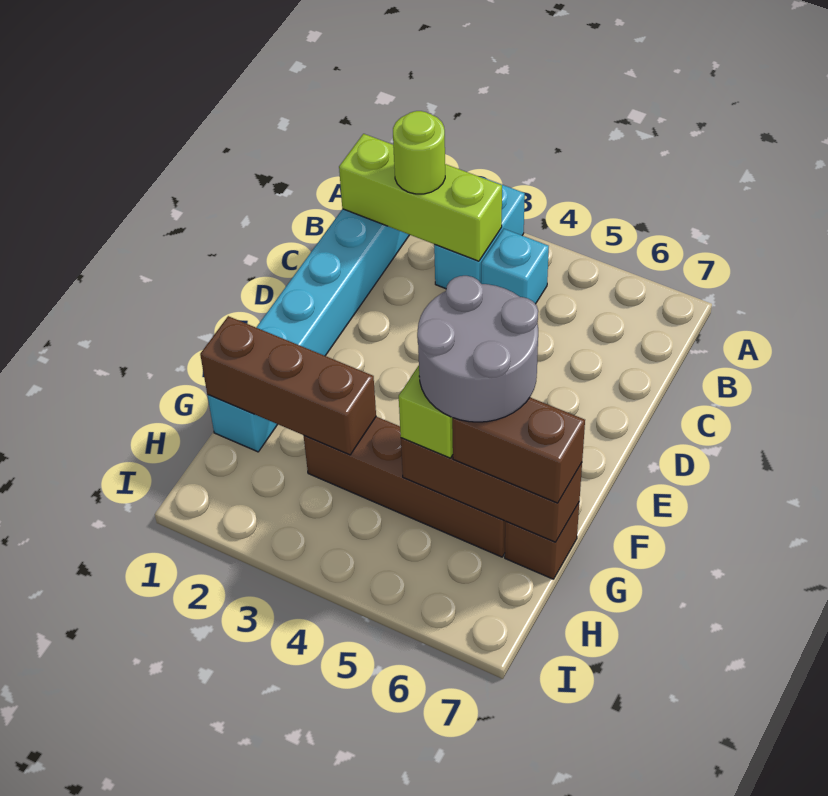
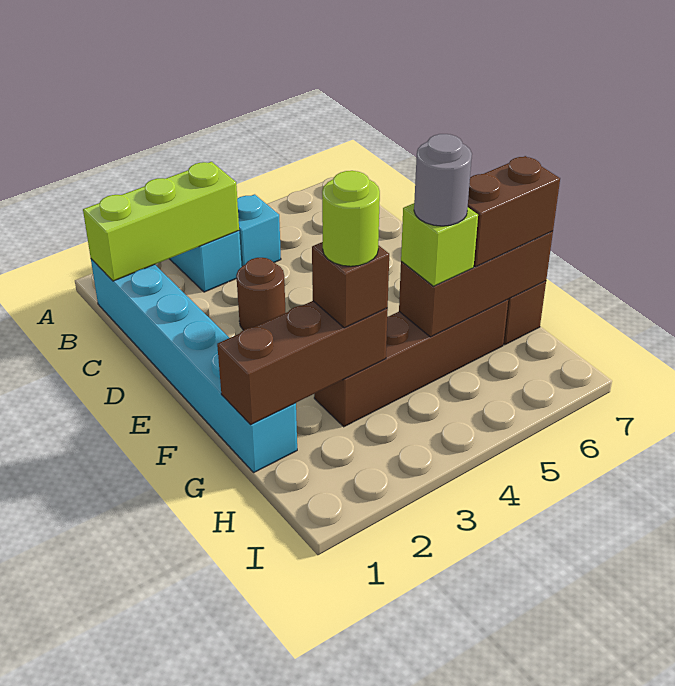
lime 1x1 round brick [393,111,445,194] -> lime 1x1 round brick moved to [322,171,380,266]
none -> brown 1x1 round brick [236,258,286,330]
grey 2x2 round brick [417,276,538,422] -> grey 1x1 round brick [414,134,472,226]
none -> brown 1x1 brick [312,242,389,328]

